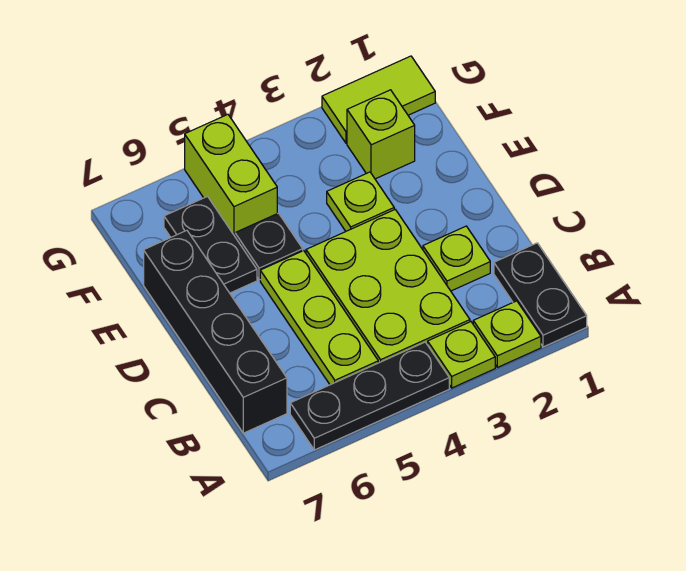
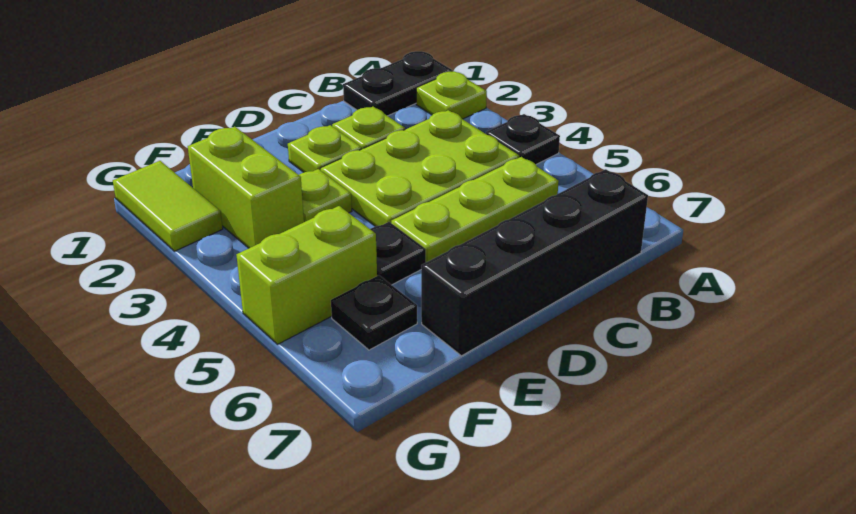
lime 1x1 plate [428,322,495,388] -> lime 1x1 plate moved to [288,125,362,172]
black 1x3 plate [290,342,449,450] -> black 1x1 plate [486,114,560,164]
black 1x2 plate [164,197,257,293] -> black 1x1 plate [331,275,417,350]
lime 1x1 brick [347,90,415,179] -> lime 1x2 brick [188,127,304,248]

